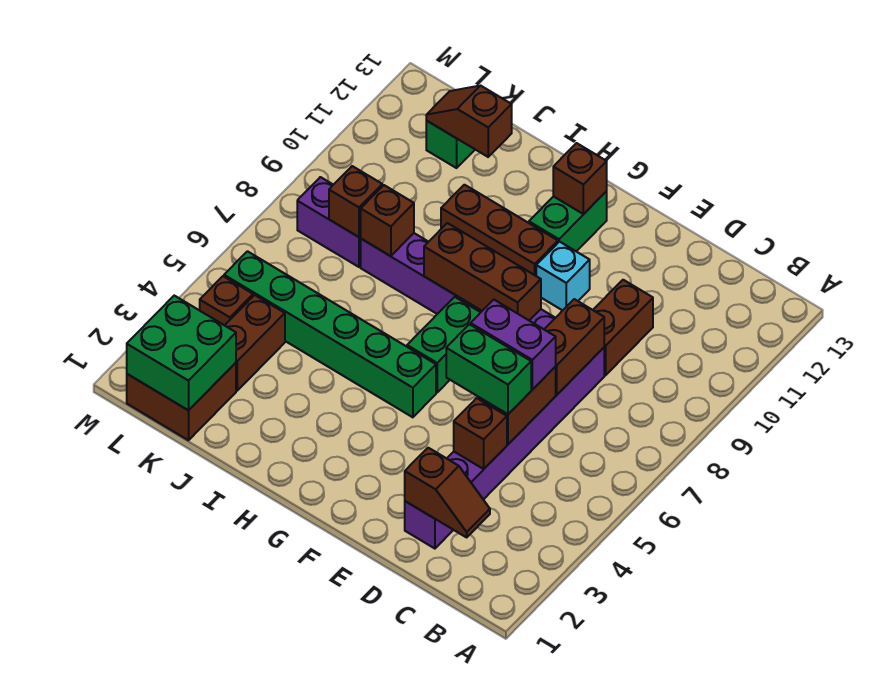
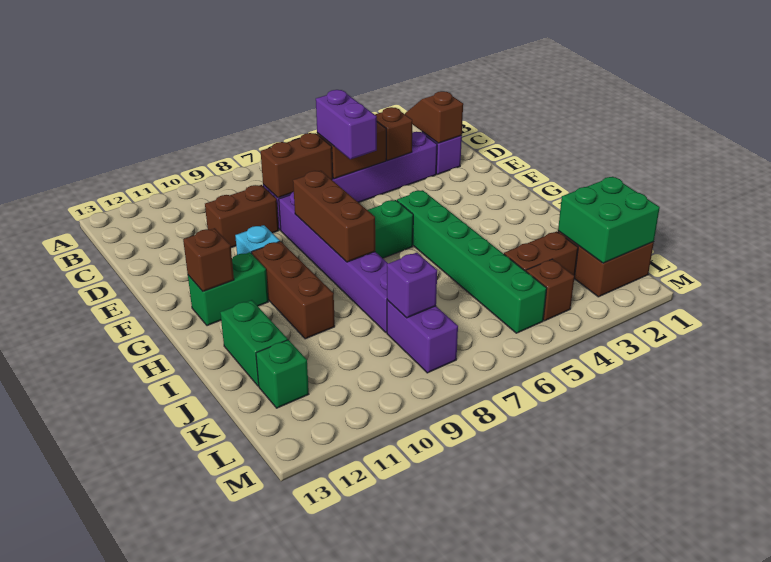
green 1x2 brick [446,324,531,414] -> green 1x2 brick moved to [220,300,288,386]
brown 1x1 brick [361,185,414,256] -> none
brown 1x2 slope [426,86,512,157] -> none
brown 1x1 brick [329,166,382,237] -> purple 1x1 brick [387,253,437,318]

